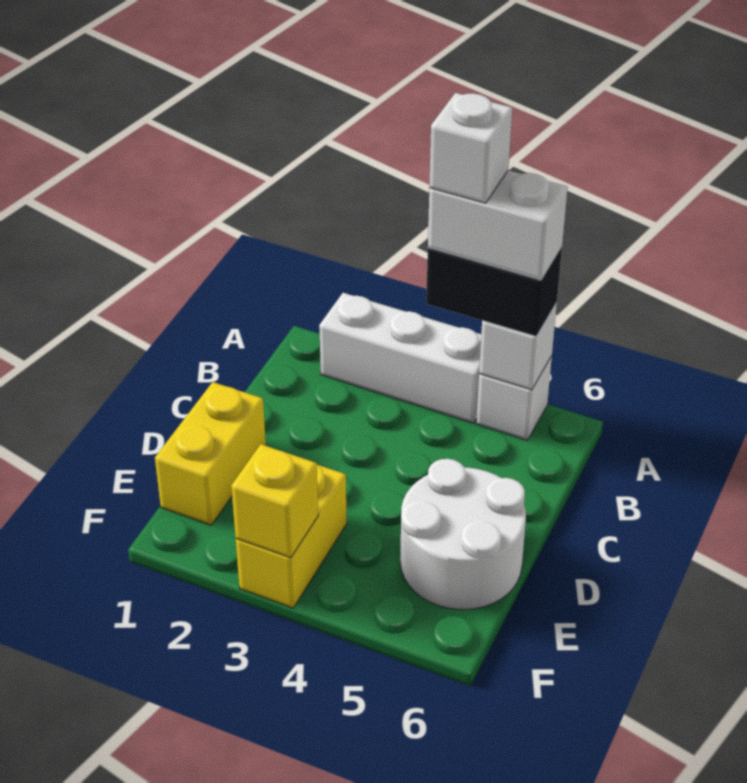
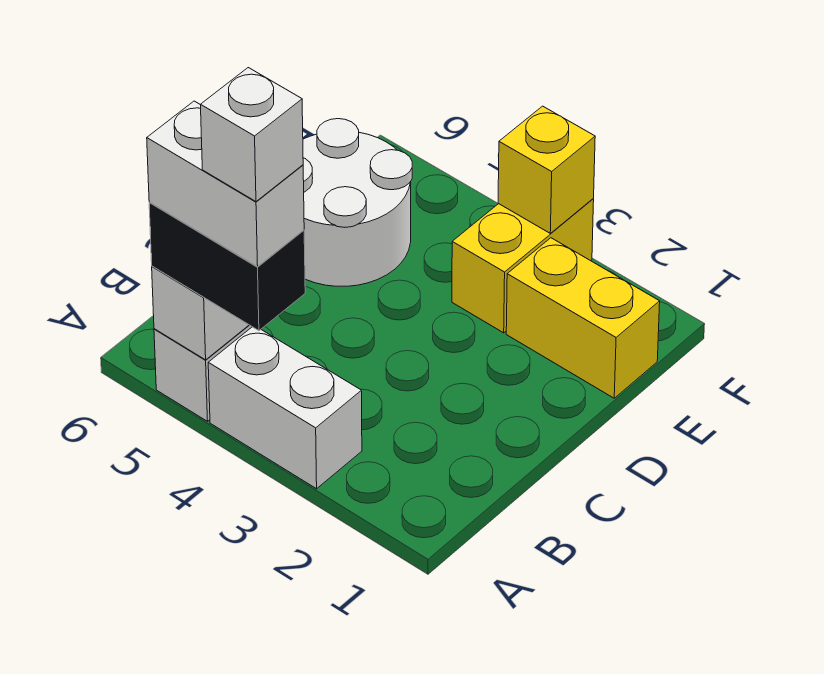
white 1x3 brick [319,293,481,423] -> white 1x2 brick [208,327,362,489]
yellow 1x2 brick [155,382,266,525] -> yellow 1x2 brick turned to [506,238,660,398]

